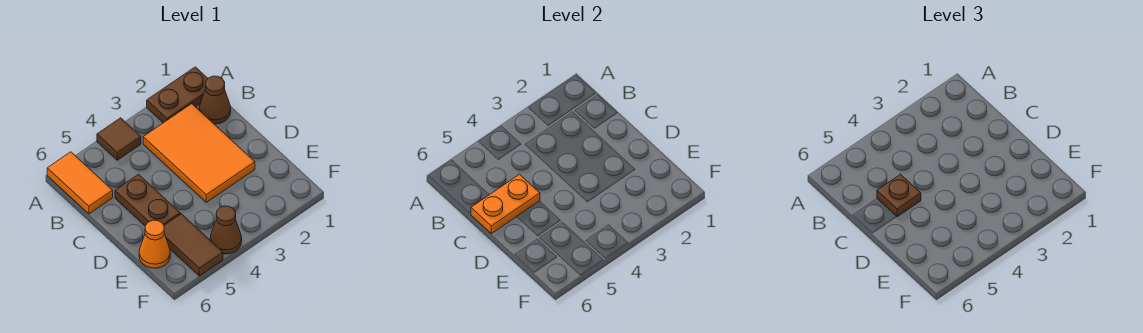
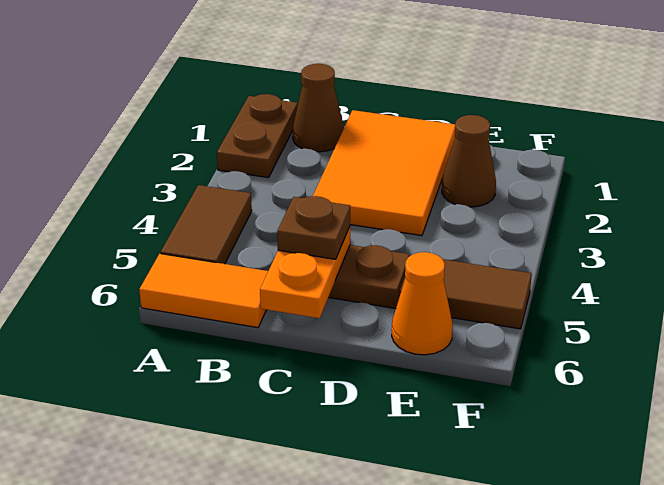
brown 1x1 tile [97,118,141,160] -> brown 1x2 tile [161,185,252,264]
orange 2x3 tile [143,104,255,202] -> orange 2x3 tile turned to [313,110,455,236]
brown 1x1 cone [210,206,242,254] -> brown 1x1 cone moved to [442,115,496,207]

